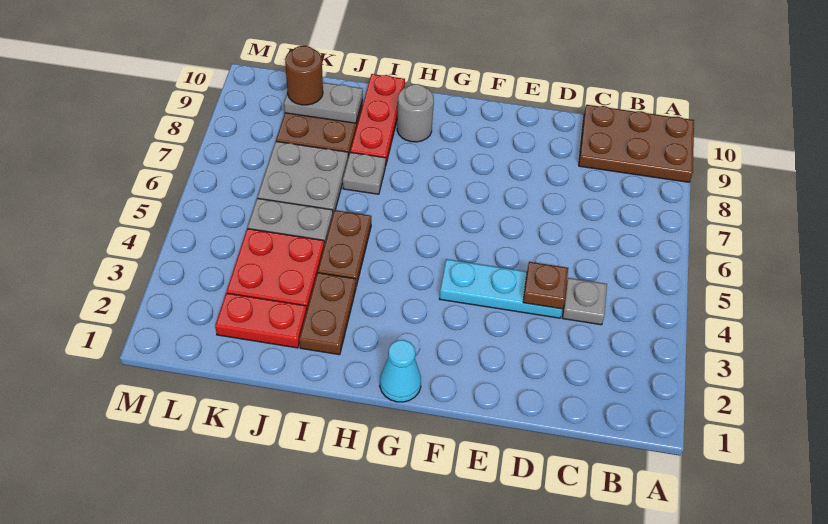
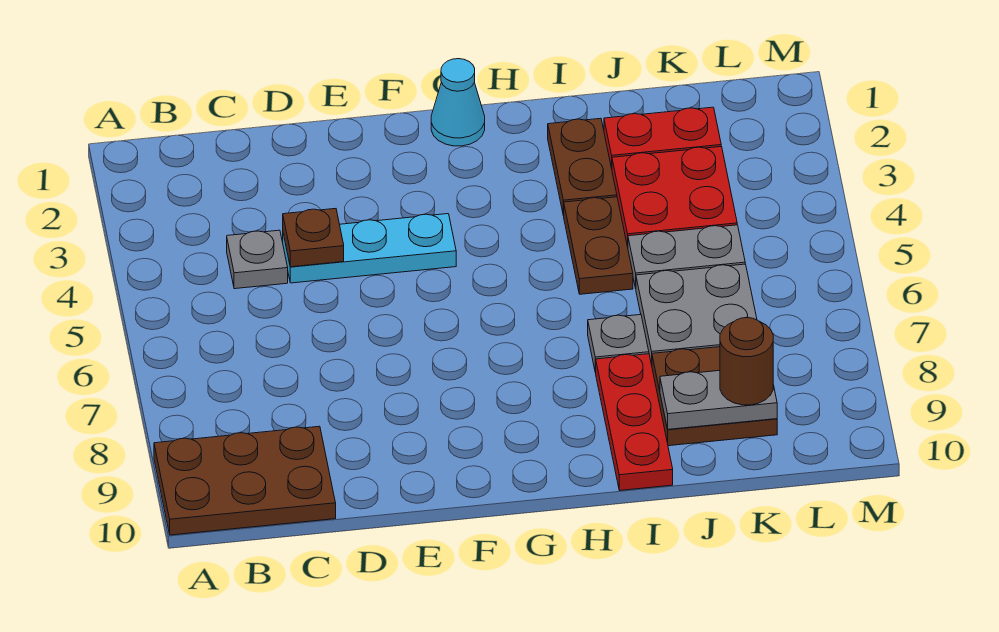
grey 1x1 round brick [397,84,434,142] -> none

